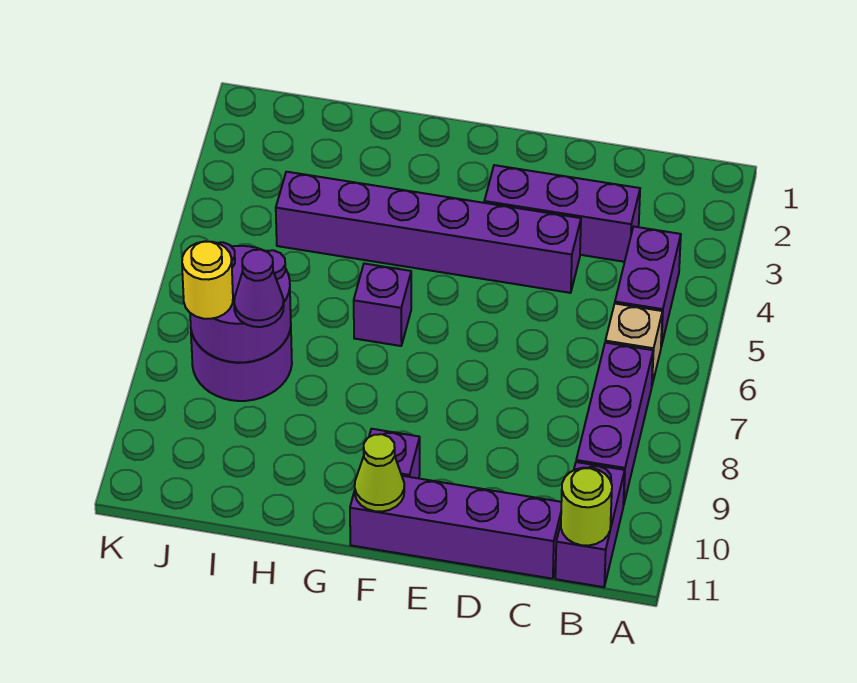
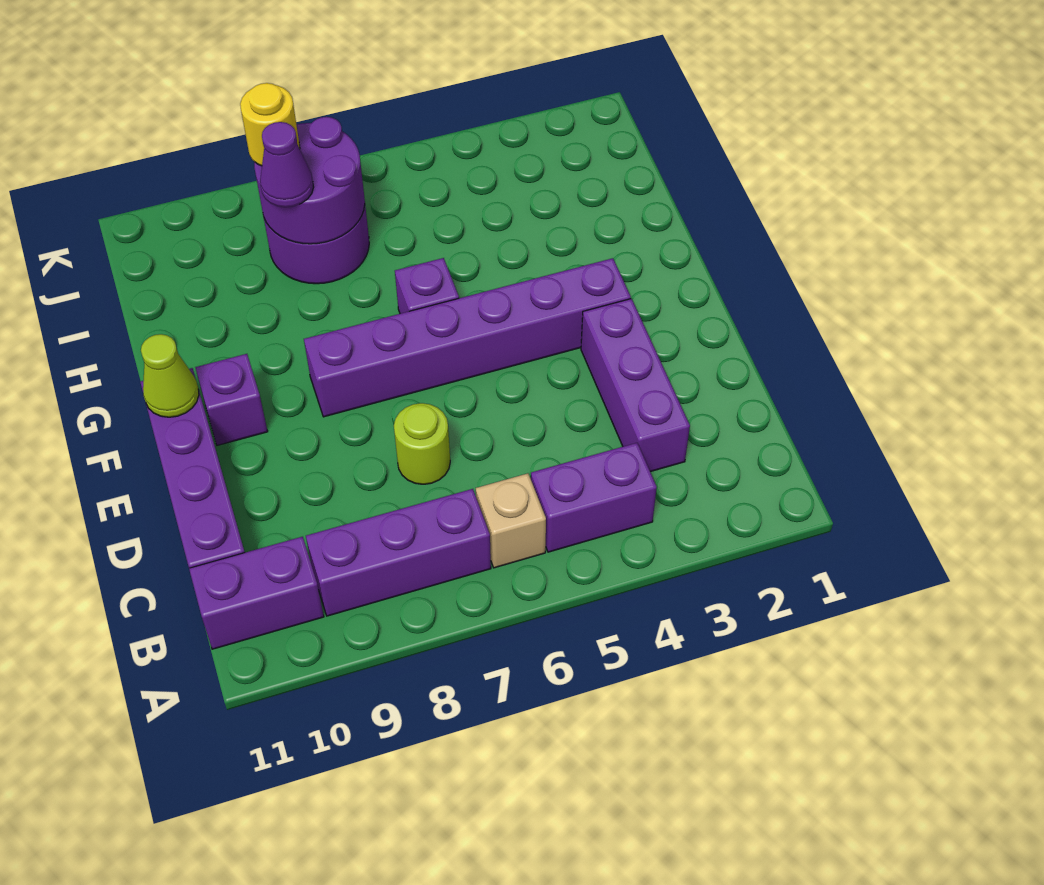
lime 1x1 round brick [561,468,612,546] -> lime 1x1 round brick moved to [394,403,450,484]
purple 1x6 brick [276,172,581,293] -> purple 1x6 brick turned to [304,258,631,417]

